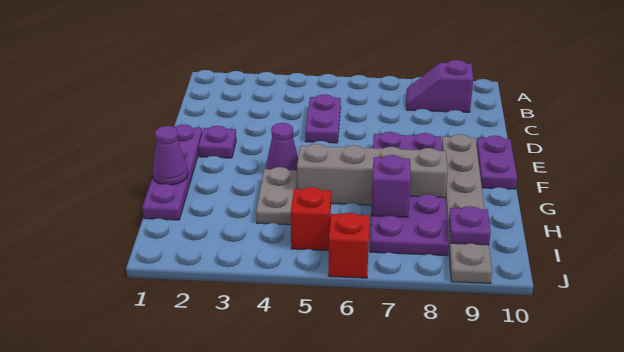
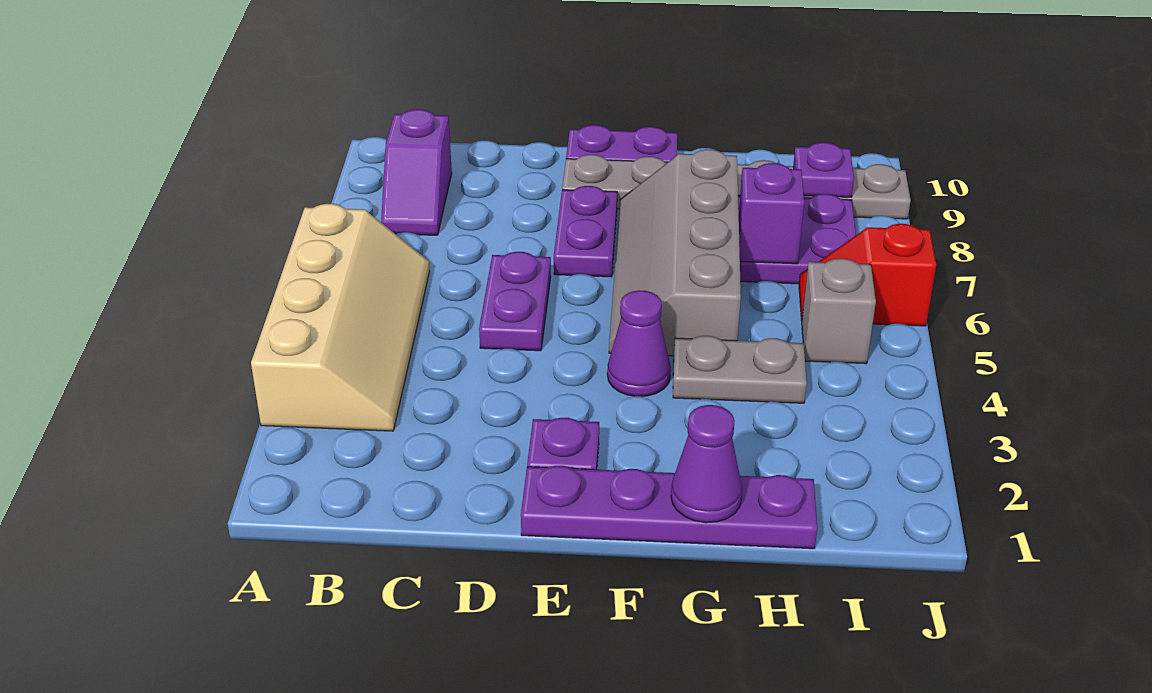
none -> tan 2x4 slope [251,204,430,431]
purple 1x2 plate [305,94,341,143] -> purple 1x2 plate turned to [479,252,551,351]
red 1x1 brick [291,187,331,250] -> grey 1x1 brick [802,259,876,364]

